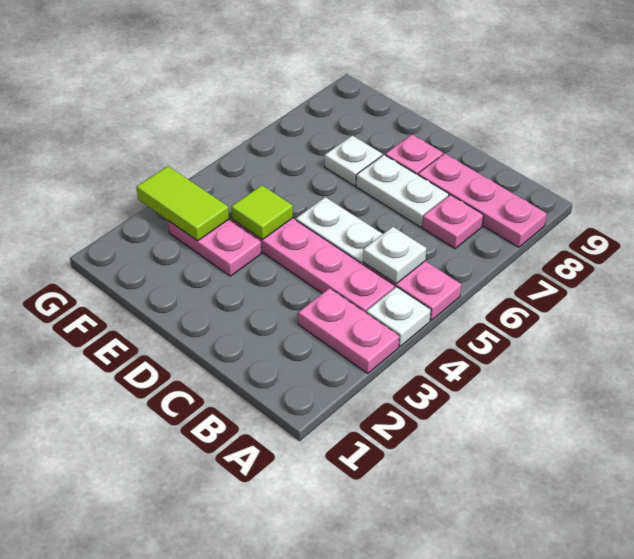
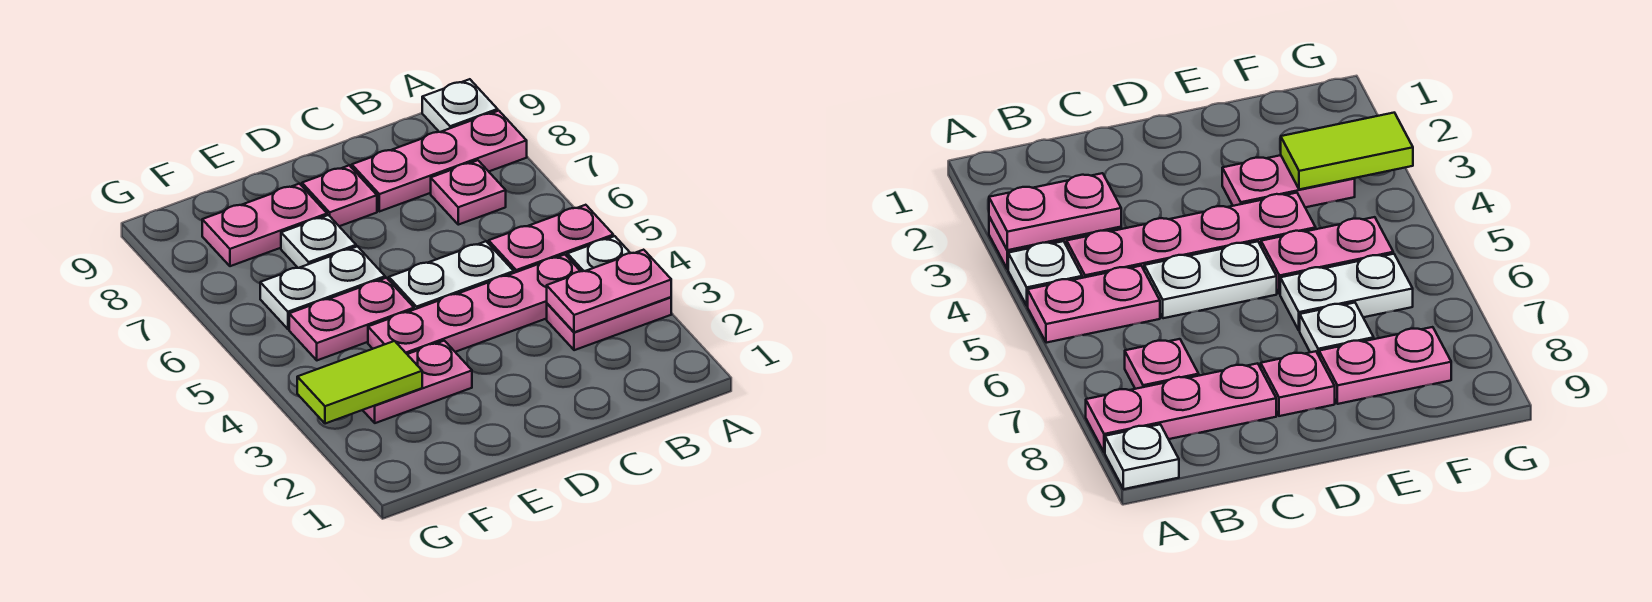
none -> pink 1x2 plate [547,250,671,332]
white 1x1 plate [363,227,426,284] -> white 1x1 plate moved to [422,79,498,132]
white 1x2 plate [356,155,449,227] -> white 1x2 plate moved to [260,246,385,329]
lime 1x1 tile [231,185,293,240] -> none
none -> pink 1x2 plate [289,278,414,360]
none -> pink 1x2 plate [202,184,327,266]

